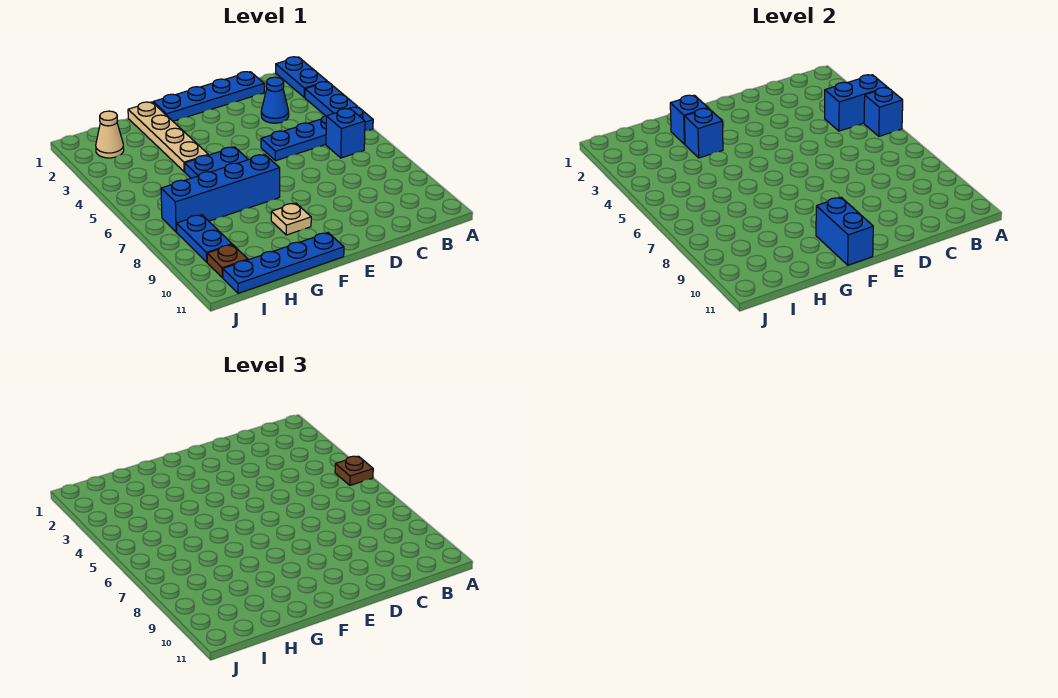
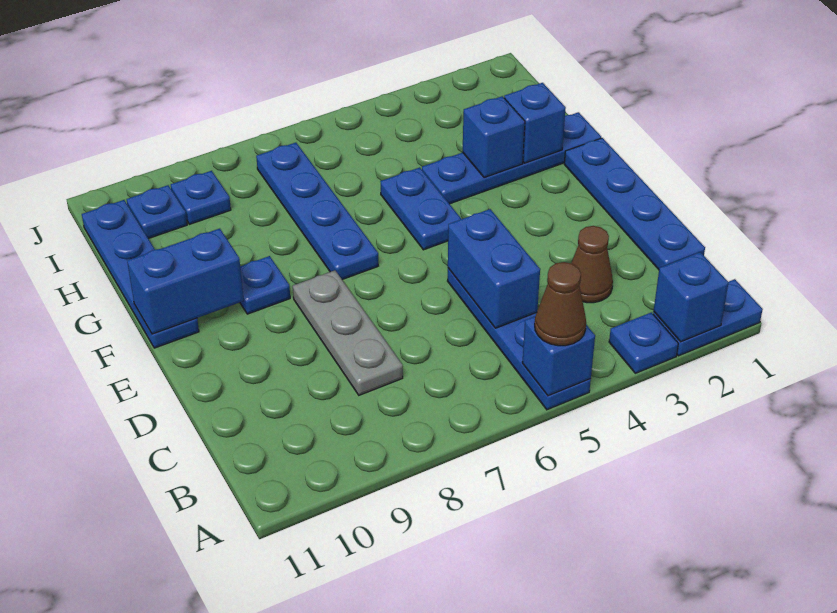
blue 1x2 plate [305,82,357,116] -> blue 1x1 plate [609,312,678,373]
blue 1x2 brick [825,75,887,131] -> blue 1x2 brick moved to [448,209,540,328]
brown 1x1 plate [335,456,373,485] -> brown 1x1 cone [535,262,586,346]
blue 1x1 brick [326,108,365,158] -> blue 1x1 brick moved to [654,252,728,342]
blue 1x1 cone [261,77,289,123] -> brown 1x1 cone [571,226,613,303]
none -> grey 1x3 plate [293,270,403,395]
blue 1x4 brick [161,155,280,232] -> blue 1x4 plate [256,143,378,280]
tan 1x1 plate [271,203,311,235] -> blue 1x1 plate [240,256,290,314]
tan 1x4 plate [128,102,208,172] -> blue 1x4 plate [422,112,601,204]
tan 1x1 cone [96,111,124,158] -> none
blue 1x2 plate [177,215,232,262] -> blue 1x1 plate [171,171,231,224]
brown 1x1 plate [207,245,248,278] -> blue 1x1 plate [127,185,187,239]

